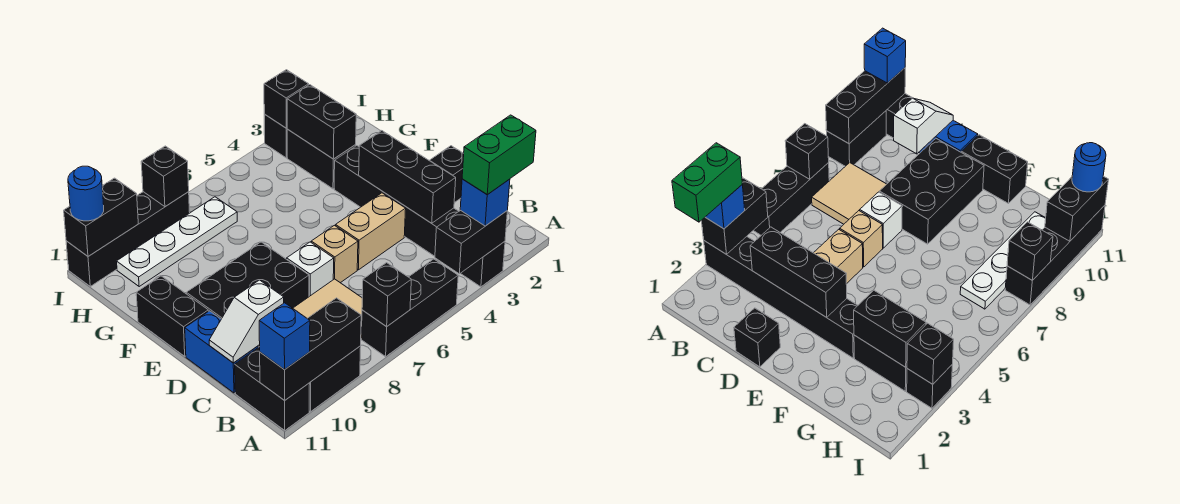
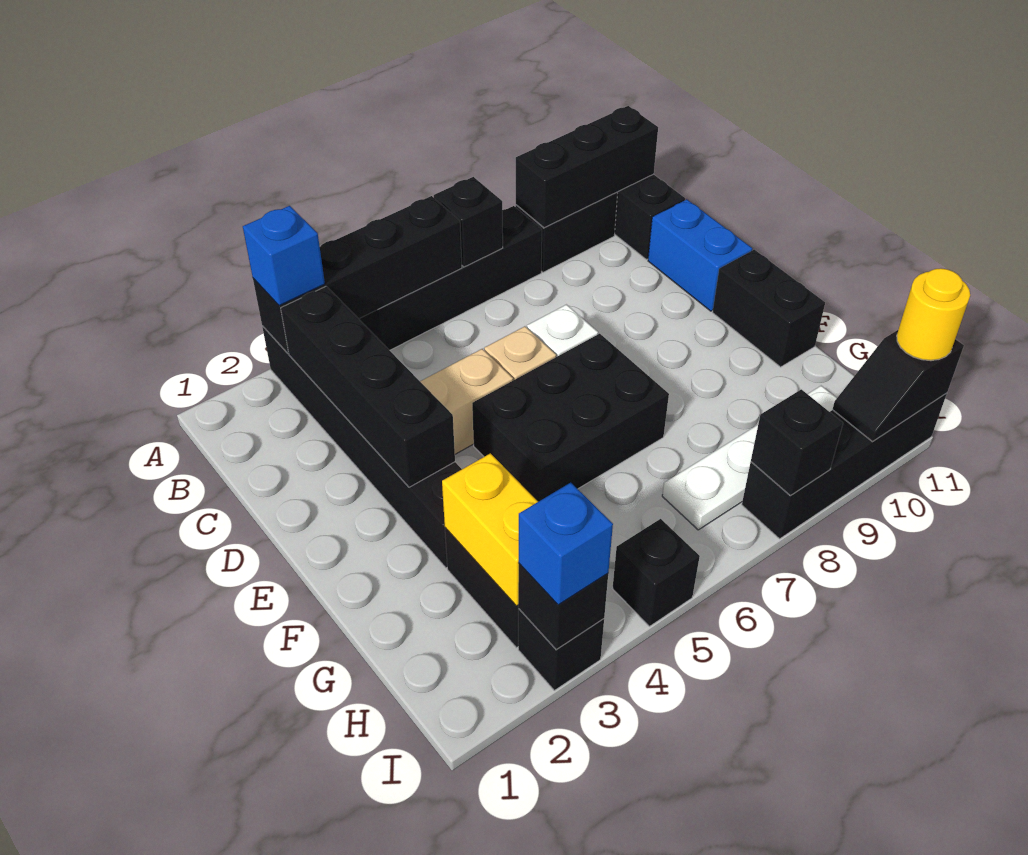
green 1x2 brick [462,115,536,195] -> none
black 1x2 brick [435,210,507,274] -> black 1x4 brick [253,196,462,353]
black 1x3 brick [361,259,458,357] -> black 1x4 brick [359,206,542,350]
blue 1x1 brick [259,303,310,370] -> blue 1x1 brick moved to [519,483,613,605]
tan 2x2 tile [293,279,362,334] -> none
black 1x3 brick [359,131,456,223] -> black 1x4 brick [281,286,455,487]
white 1x2 slope [209,280,284,363] -> none
black 1x1 brick [430,146,464,203] -> black 1x1 brick moved to [613,519,700,626]
black 2x3 brick [186,242,309,319] -> black 2x3 brick moved to [472,333,669,502]
black 1x2 brick [287,85,356,159] -> yellow 1x2 brick [442,453,538,606]
black 1x2 brick [64,178,138,256] -> black 1x2 slope [833,330,964,442]
blue 1x1 round brick [68,166,104,221] -> yellow 1x1 round brick [897,268,970,361]

